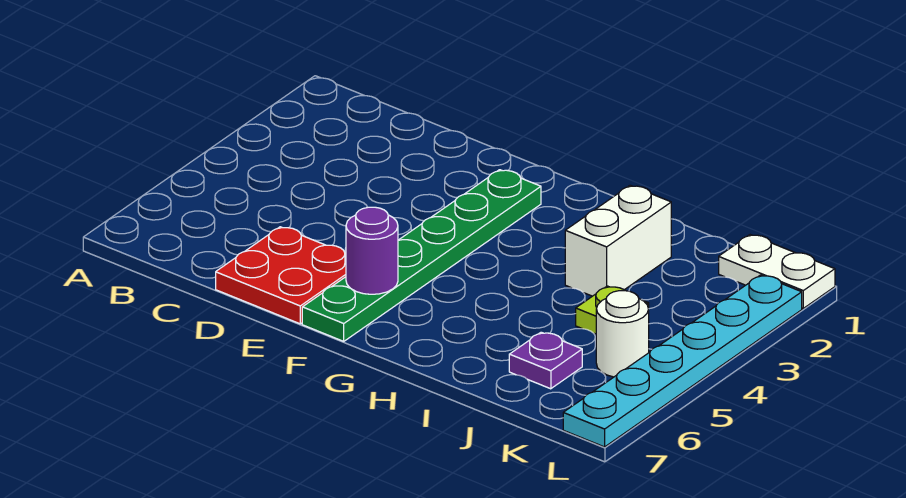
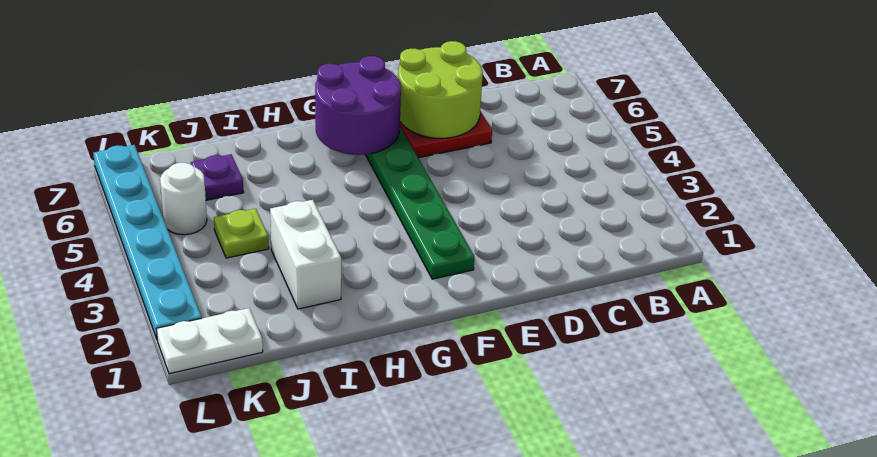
none -> lime 2x2 round brick [398,41,483,138]
purple 1x1 round brick [346,207,398,294] -> purple 2x2 round brick [315,56,401,155]

